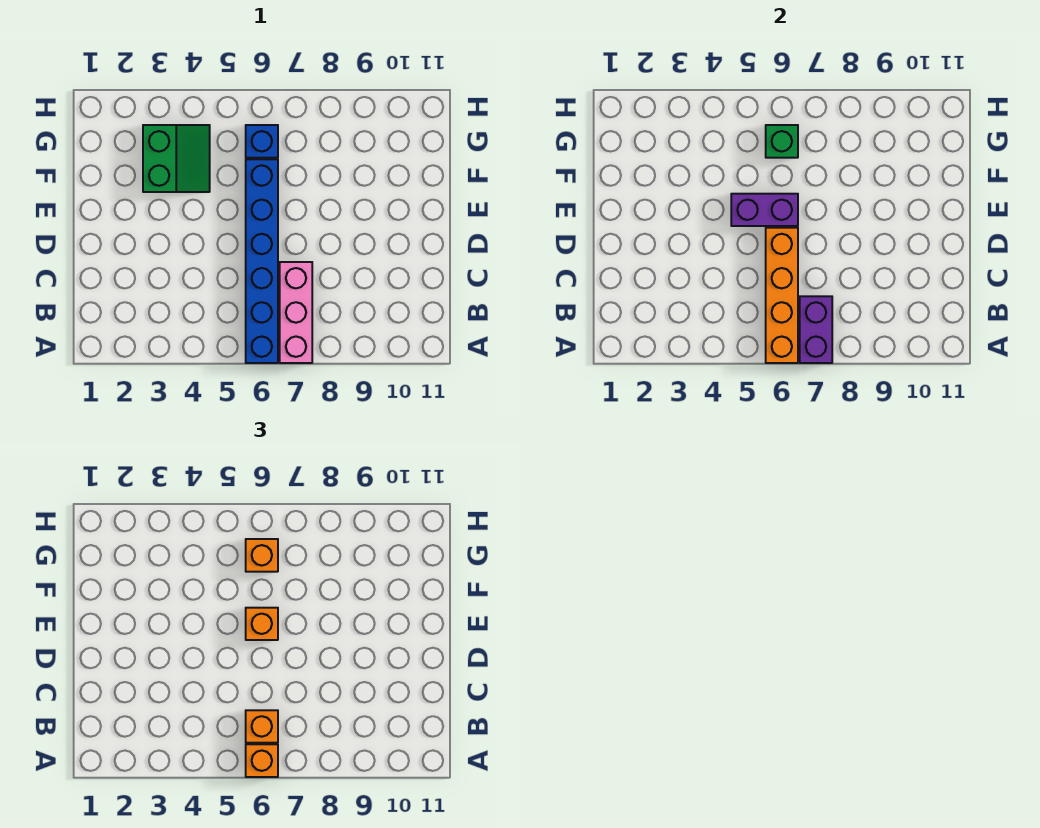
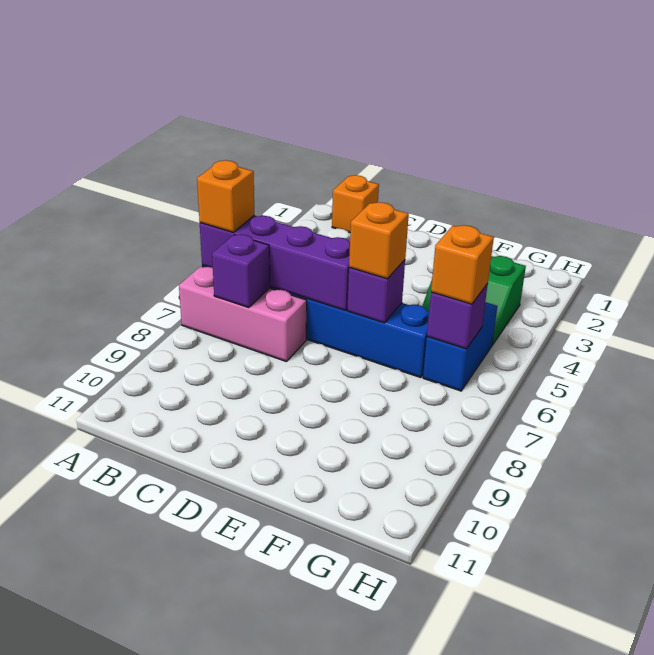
orange 1x4 brick [766,228,798,363] -> purple 1x4 brick [200,215,350,310]
purple 1x2 brick [800,296,832,363] -> purple 1x1 brick [212,234,270,308]
orange 1x1 brick [246,710,278,743] -> orange 1x1 brick moved to [332,175,379,233]
purple 1x2 brick [731,194,798,226] -> purple 1x1 brick [347,260,405,323]
blue 1x1 brick [246,125,278,158] -> blue 1x2 brick [423,302,497,391]
green 1x1 brick [766,125,798,158] -> purple 1x1 brick [427,284,488,349]

